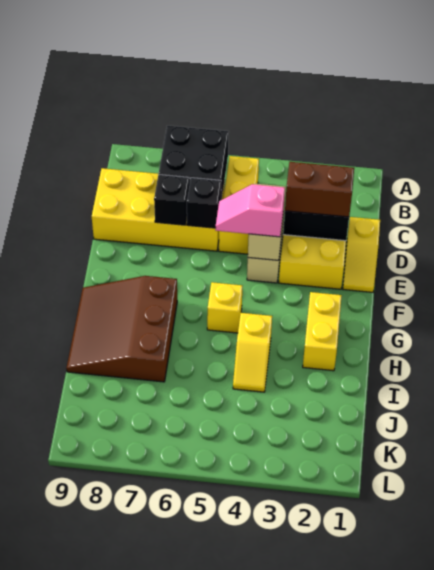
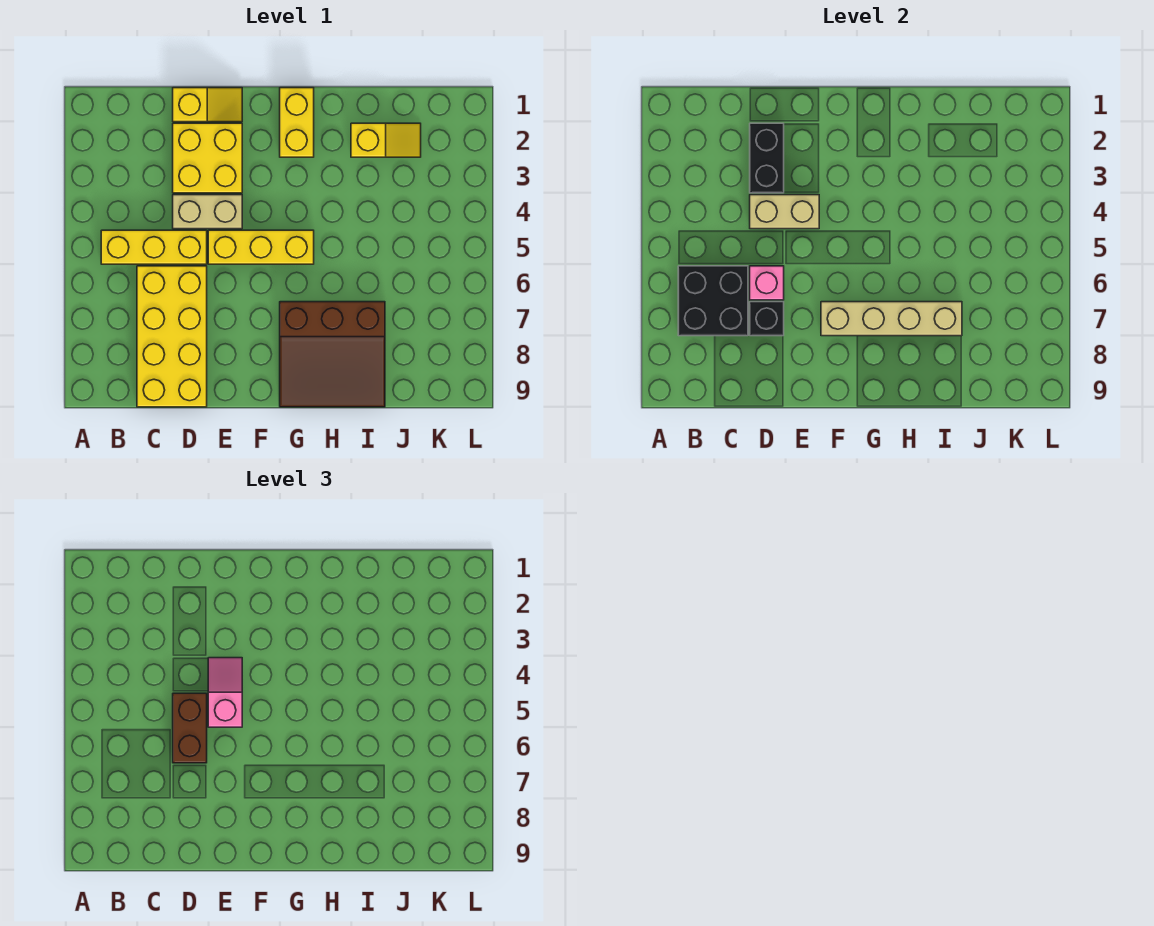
brown 1x2 brick [285,162,354,217] -> brown 1x2 brick moved to [173,693,207,763]
black 1x1 brick [187,178,221,228] -> pink 1x1 brick [750,266,784,300]
pink 1x2 slope [215,184,285,237] -> pink 1x2 slope turned to [208,658,242,727]
none -> tan 1x4 brick [821,302,962,336]
yellow 1x2 brick [303,292,342,371] -> yellow 1x2 brick turned to [280,88,314,157]
yellow 1x1 brick [207,282,242,333] -> yellow 1x3 brick [208,230,314,264]
yellow 1x2 slope [233,313,272,392] -> yellow 1x2 slope moved to [351,123,421,157]

